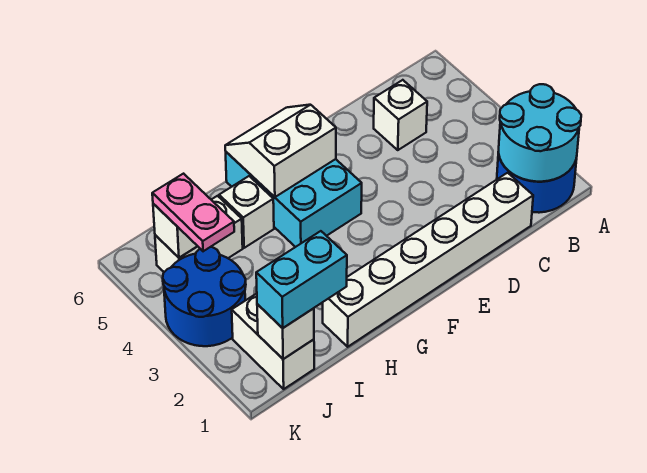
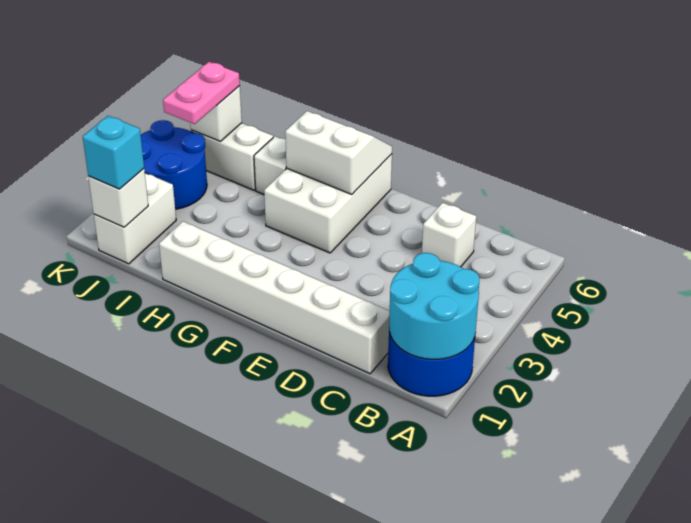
cyan 2x3 brick [226,152,362,247] -> white 2x3 brick [264,154,392,253]
cyan 1x2 brick [256,231,347,328] -> cyan 1x1 brick [83,116,144,189]

